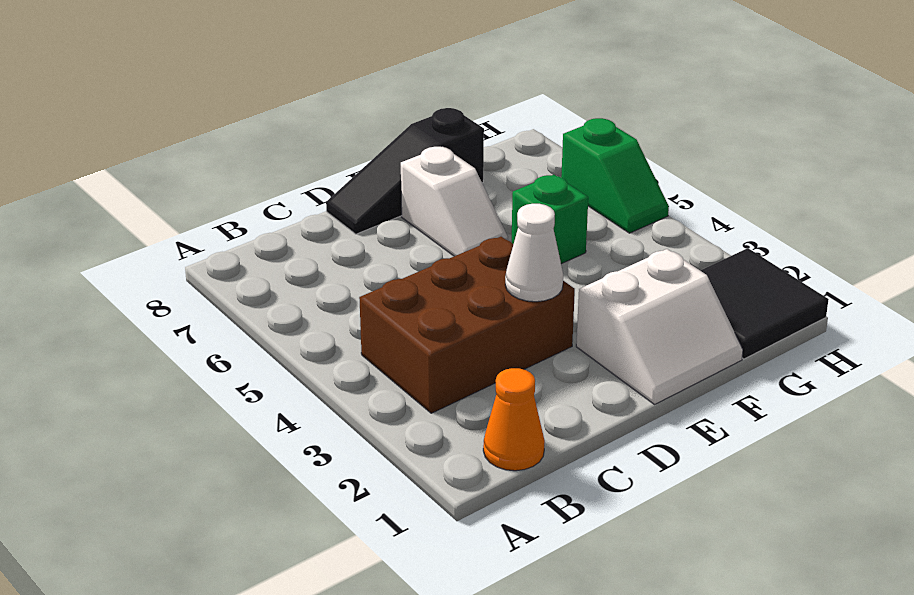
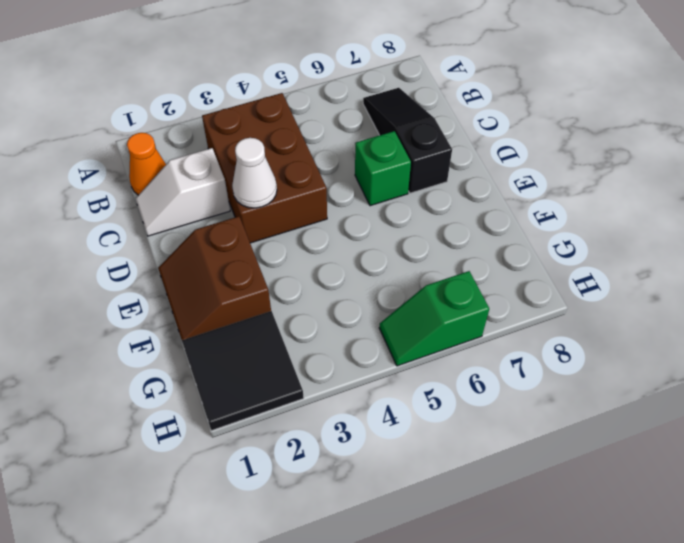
black 1x3 slope [326,108,484,234] -> black 1x3 slope moved to [363,88,452,193]
white 2x2 slope [576,249,743,404] -> brown 2x2 slope [158,216,271,340]
white 1x2 slope [401,146,508,256] -> white 1x2 slope moved to [136,148,230,236]
green 1x1 brick [512,175,588,264] -> green 1x1 brick moved to [355,131,411,206]

